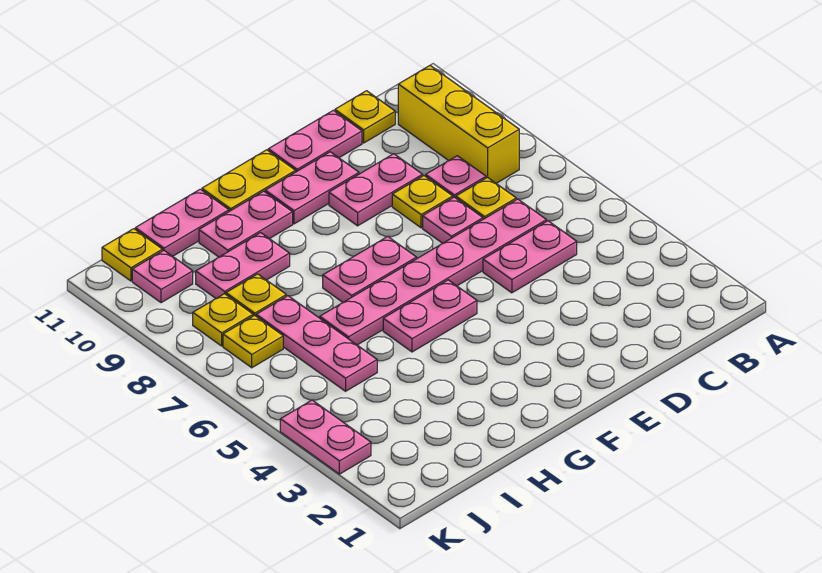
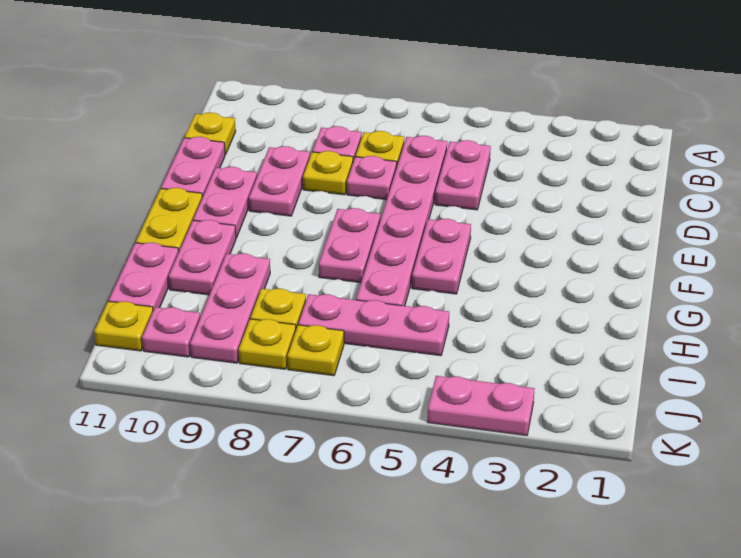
yellow 1x3 brick [398,66,519,183] -> none
pink 1x2 plate [196,233,290,298] -> pink 1x3 plate [190,253,270,363]

